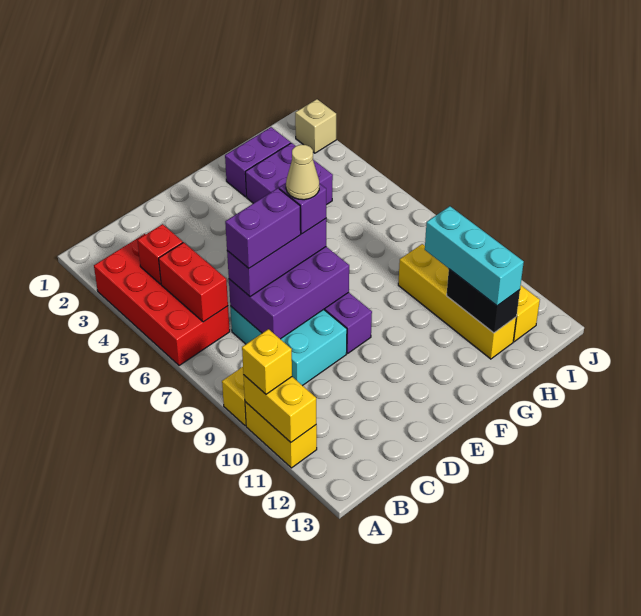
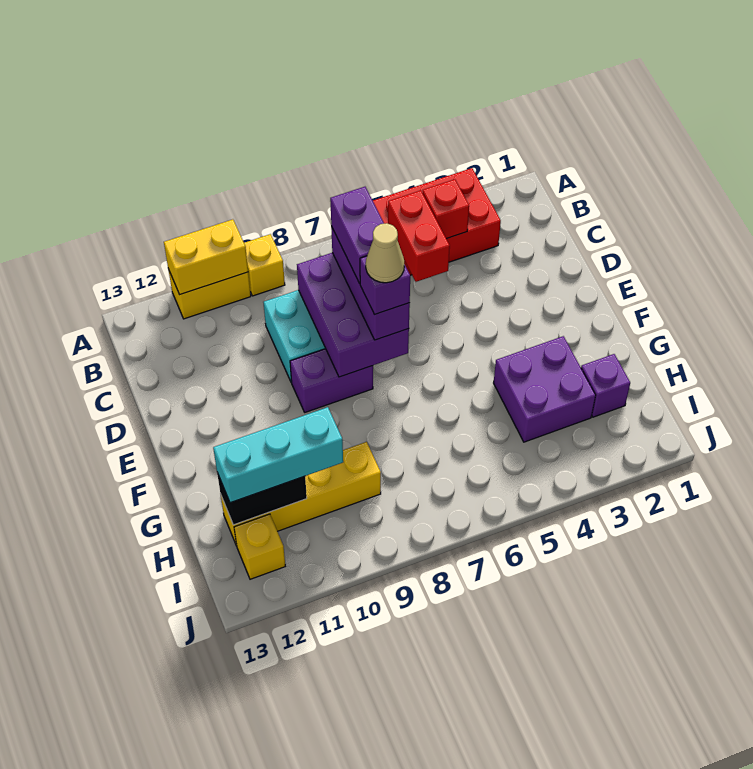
yellow 1x1 brick [242,329,292,394] -> none
red 1x2 brick [159,242,228,322] -> red 1x2 brick turned to [388,190,450,282]
purple 1x2 brick [225,127,291,197] -> purple 1x1 brick [581,354,630,417]
tan 1x1 brick [295,99,336,153] -> none

